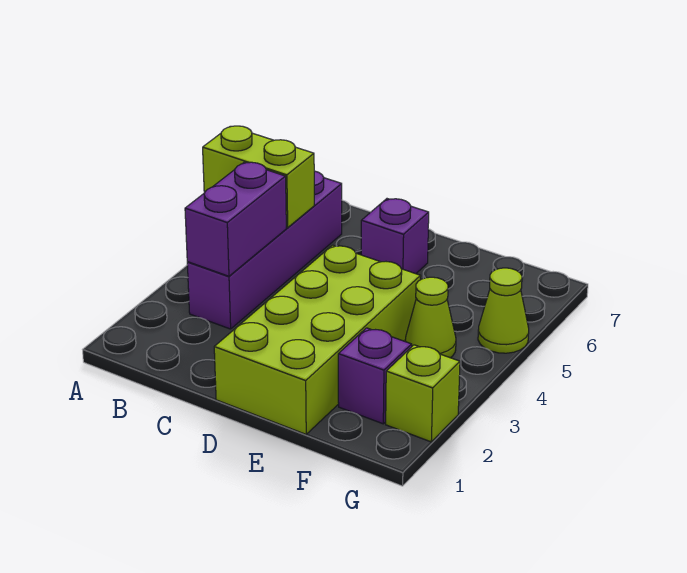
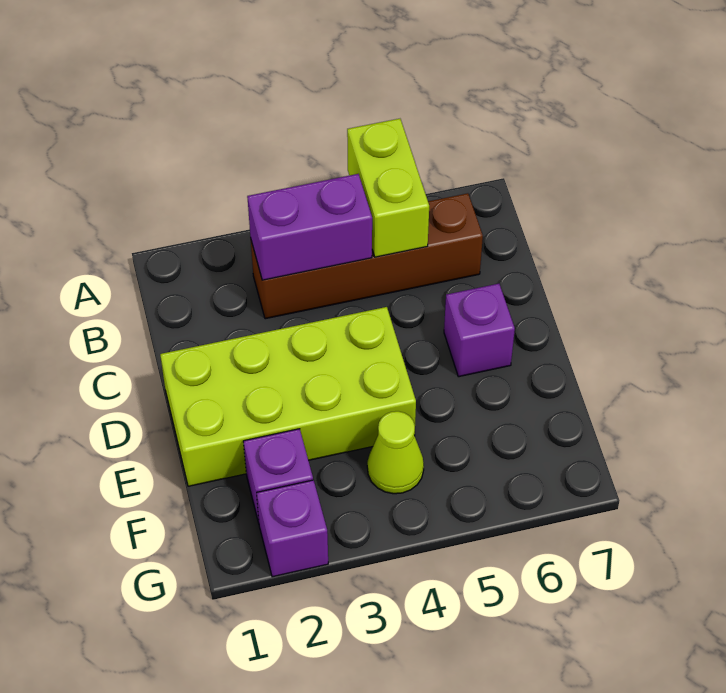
purple 1x4 brick [187,171,342,329] -> brown 1x4 brick [251,193,483,319]
lime 1x1 brick [386,345,460,442] -> purple 1x1 brick [257,480,328,577]
lime 1x1 cone [478,268,529,353] -> none

